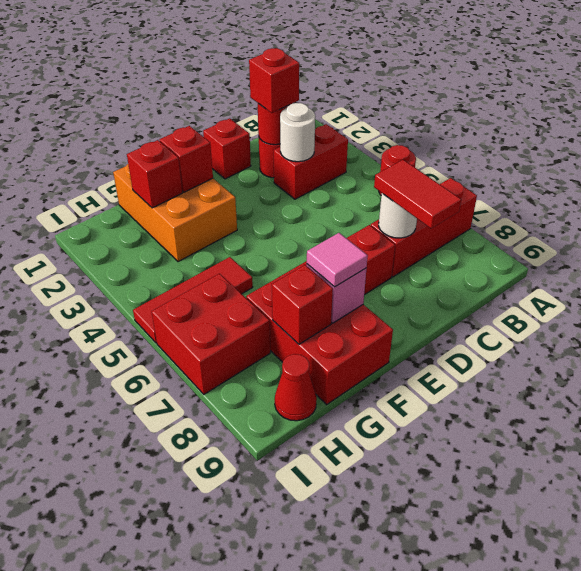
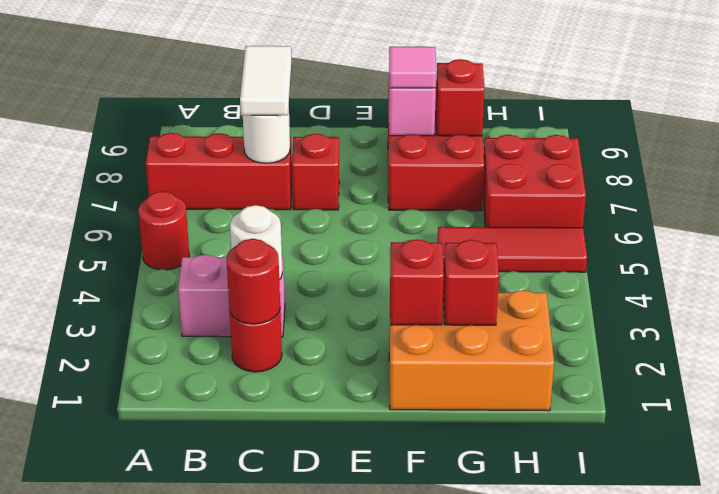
red 1x2 brick [274,124,348,199] -> pink 1x2 brick [178,255,285,337]
red 1x1 brick [249,48,299,113] -> none
red 1x2 tile [374,160,461,228] -> white 1x2 tile [240,46,291,115]
red 1x1 brick [203,118,251,179] -> none
orange 2x3 brick [113,164,237,262] -> orange 2x3 brick turned to [389,290,554,411]
red 1x1 cone [275,354,317,421] -> none

